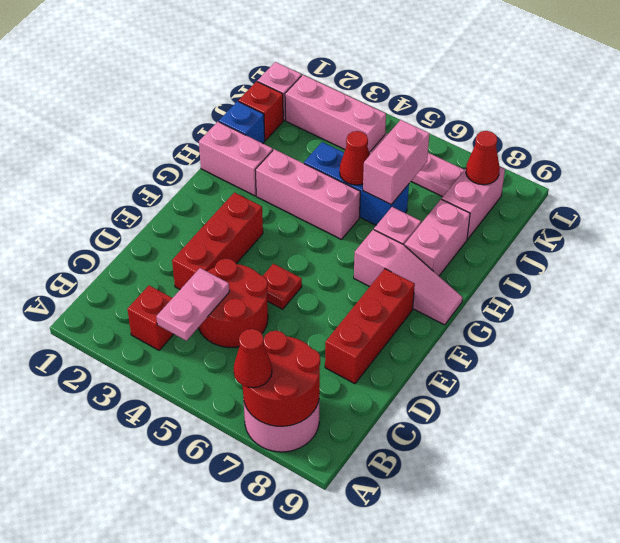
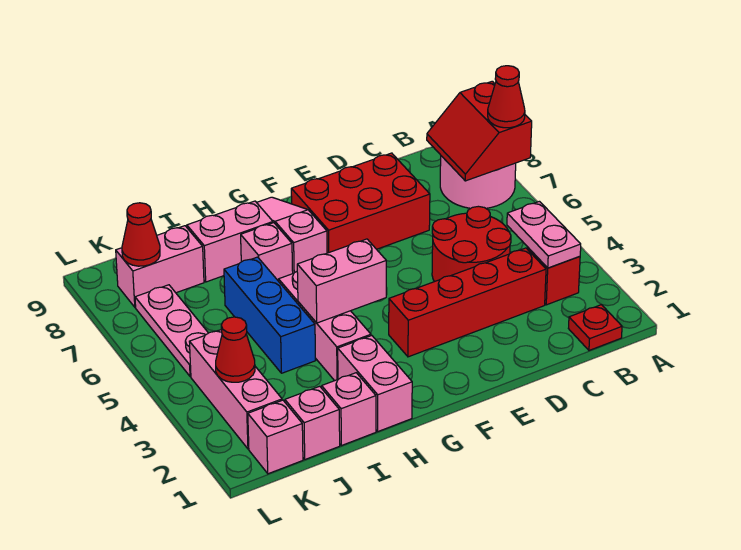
red 2x2 round brick [243,331,320,426] -> red 2x2 slope [427,81,532,181]
pink 1x2 plate [156,268,229,341] -> pink 1x2 plate turned to [507,201,581,268]
red 1x3 brick [172,193,263,289] -> red 1x4 brick [389,248,546,357]
red 1x3 brick [325,269,415,384] -> red 2x3 brick [291,153,430,253]
red 1x1 plate [263,264,302,309] -> red 1x1 plate moved to [568,305,622,350]
blue 1x1 brick [219,101,265,143] -> pink 1x1 brick [322,373,376,446]
red 1x1 cone [340,131,370,185] -> red 1x1 cone moved to [216,317,255,382]
pink 1x2 brick [363,120,429,205] -> pink 1x2 brick moved to [297,239,386,323]
red 1x1 brick [238,81,283,140] -> pink 1x1 brick [285,386,340,459]

